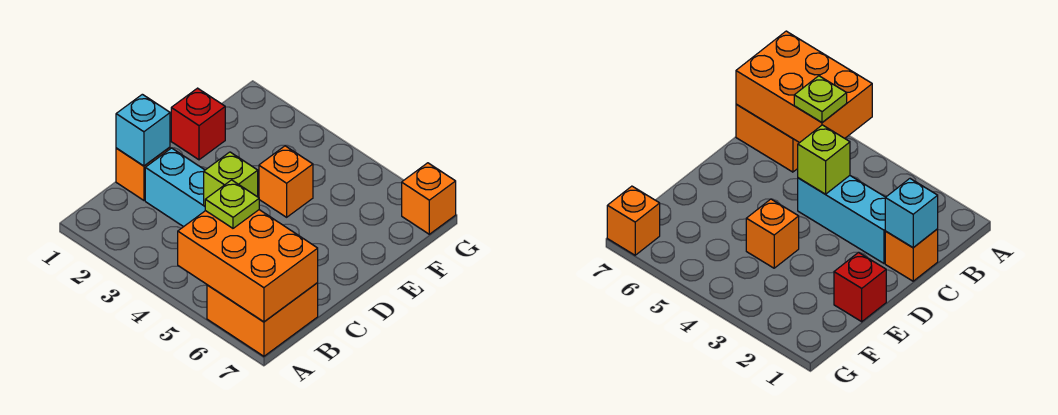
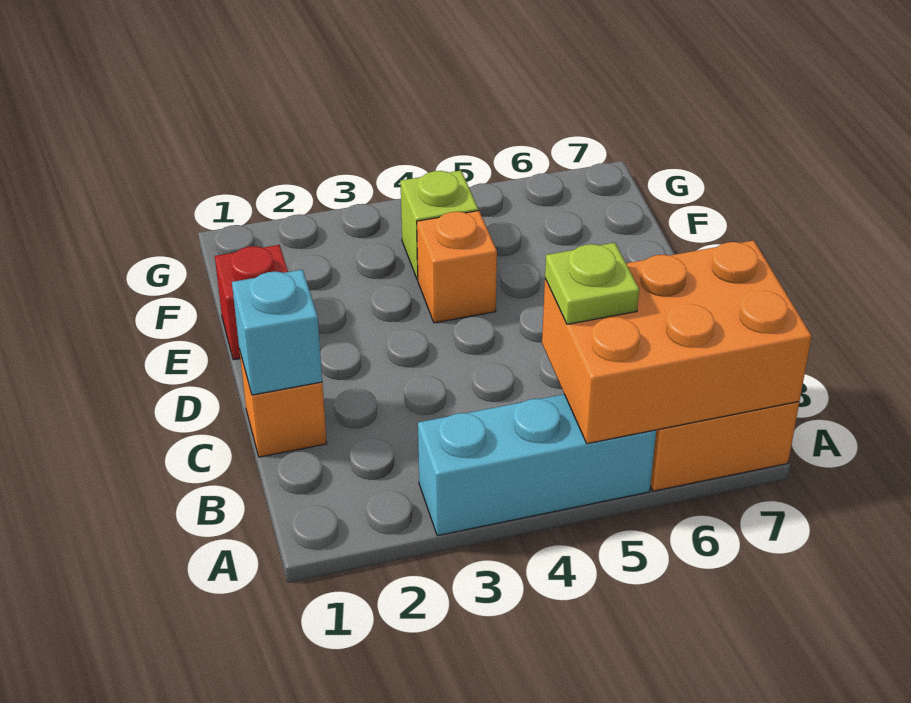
cyan 1x3 brick [145,148,205,227] -> cyan 1x3 brick moved to [418,394,656,536]
lime 1x1 brick [204,152,258,206] -> lime 1x1 brick moved to [401,170,478,280]
orange 1x1 brick [402,163,456,234] -> none

